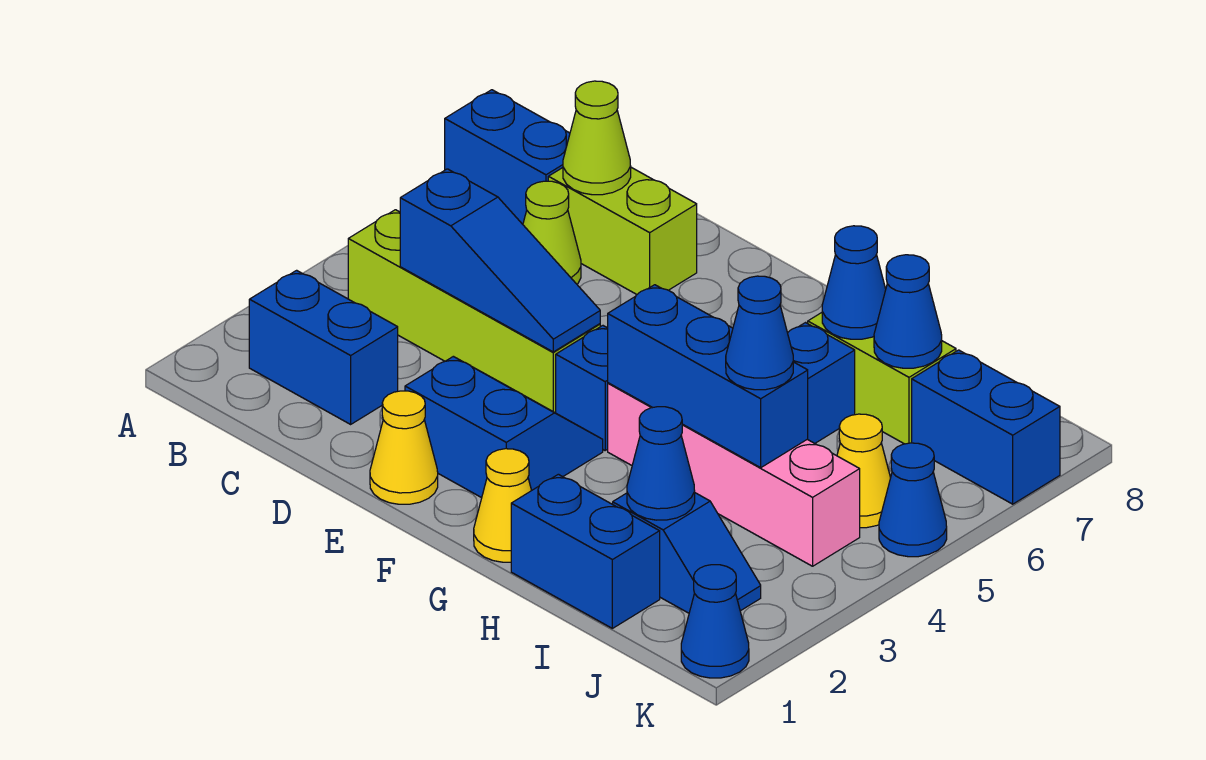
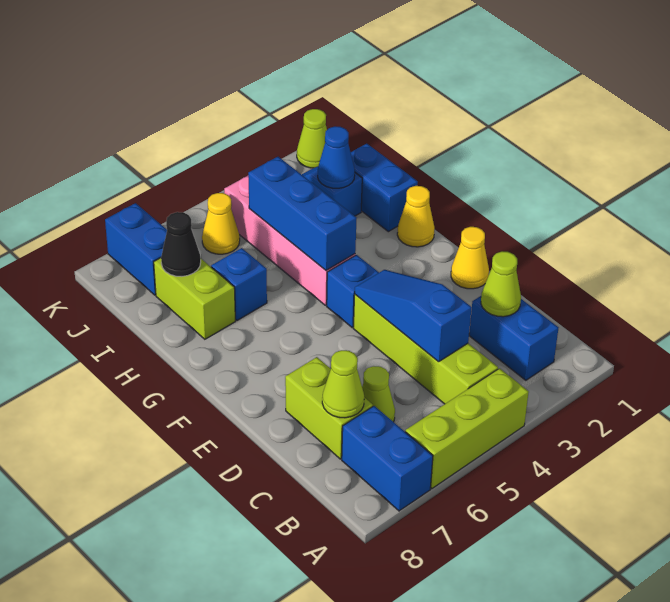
none -> lime 1x3 brick [405,368,529,489]
none -> lime 1x1 cone [481,251,521,317]
blue 2x2 slope [405,356,603,498] -> none
blue 1x1 cone [822,226,886,339] -> none
blue 1x1 cone [726,276,793,390] -> none
blue 1x1 cone [874,255,942,368] -> black 1x1 cone [161,212,201,277]
blue 1x1 cone [681,565,749,678] -> lime 1x1 cone [297,109,327,168]
blue 1x1 cone [879,443,947,557] -> none

